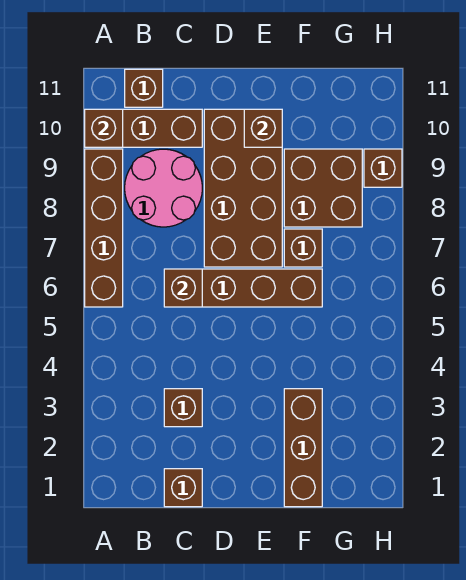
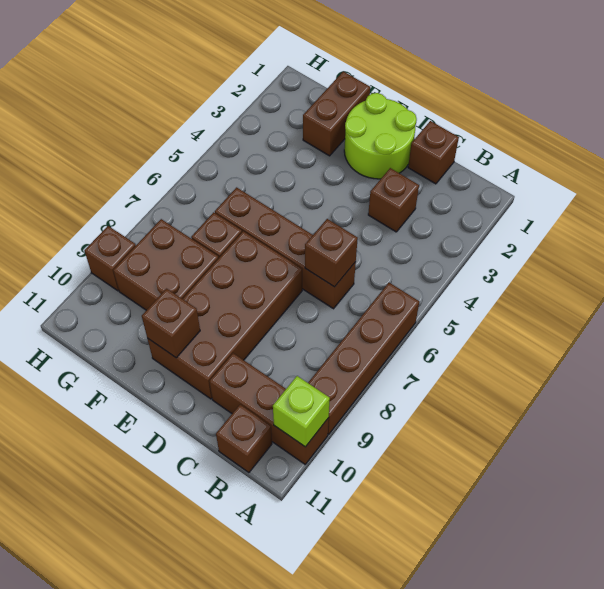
brown 1x1 brick [85,109,123,147] -> lime 1x1 brick [273,376,330,447]
pink 2x2 round brick [125,149,202,227] -> none
none -> lime 2x2 round brick [344,93,417,179]
brown 1x3 brick [284,389,322,507] -> brown 1x2 brick [303,71,370,156]

